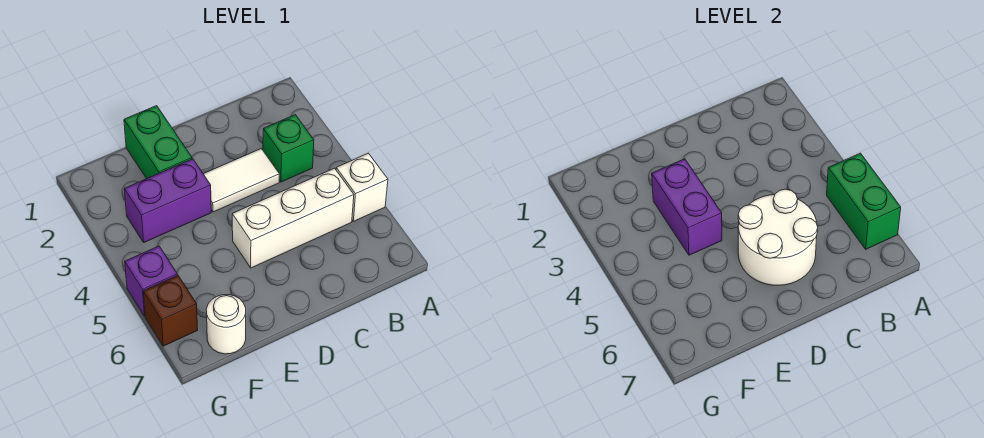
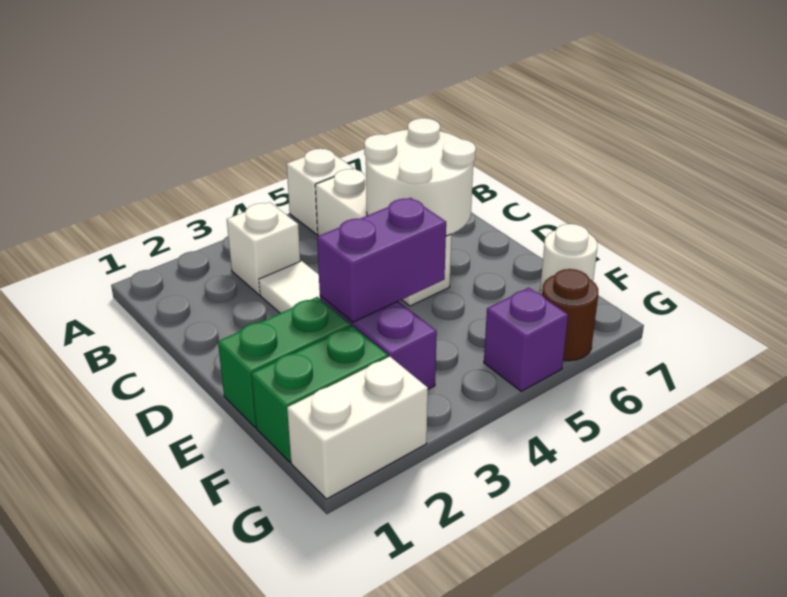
green 1x2 brick [827,153,901,249] -> green 1x2 brick moved to [251,326,388,462]
green 1x1 brick [263,115,314,182] -> white 1x1 brick [227,202,300,295]
none -> white 1x2 brick [287,357,428,499]
brown 1x1 brick [143,275,198,346] -> brown 1x1 round brick [542,269,598,361]

